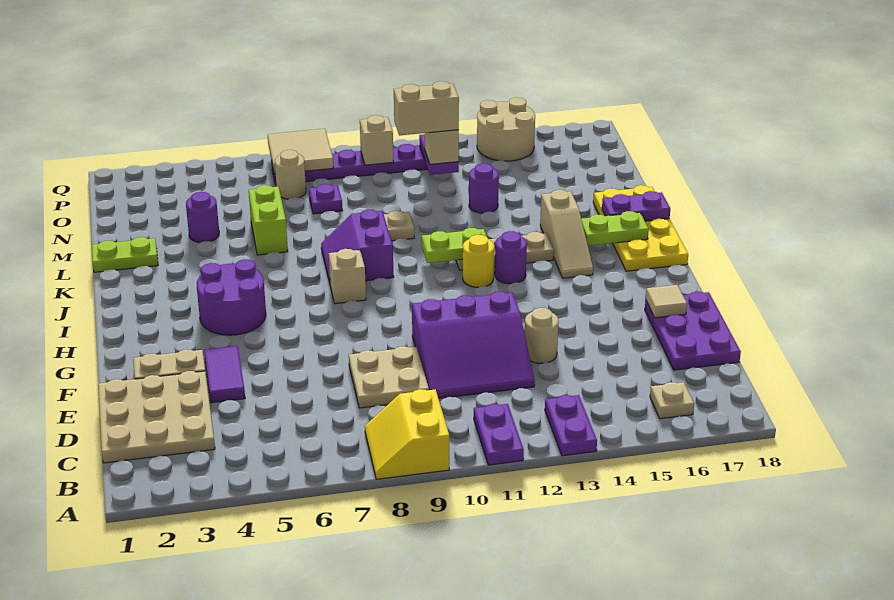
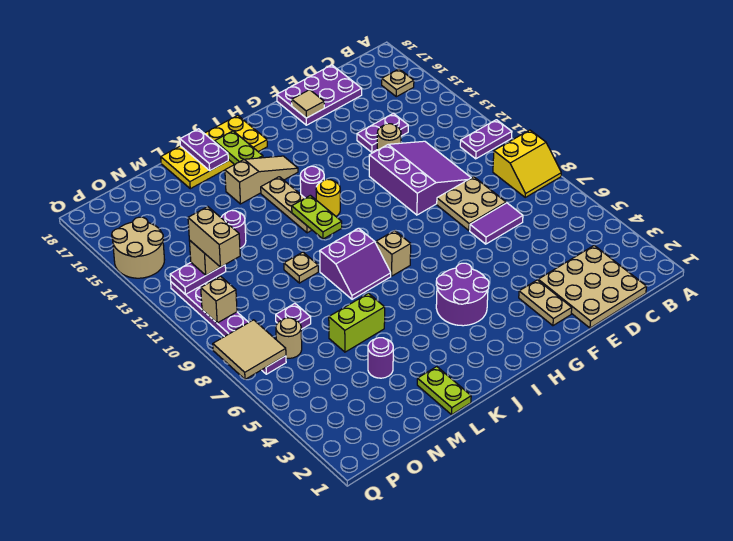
purple 1x2 plate [545,395,597,456] -> purple 1x2 plate moved to [357,113,408,152]
purple 1x2 tile [204,346,245,403] -> purple 1x2 tile moved to [470,203,523,244]

